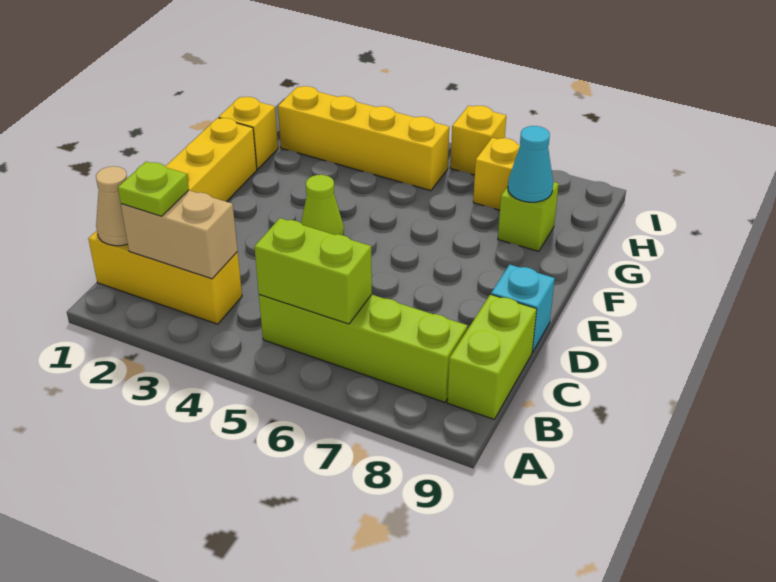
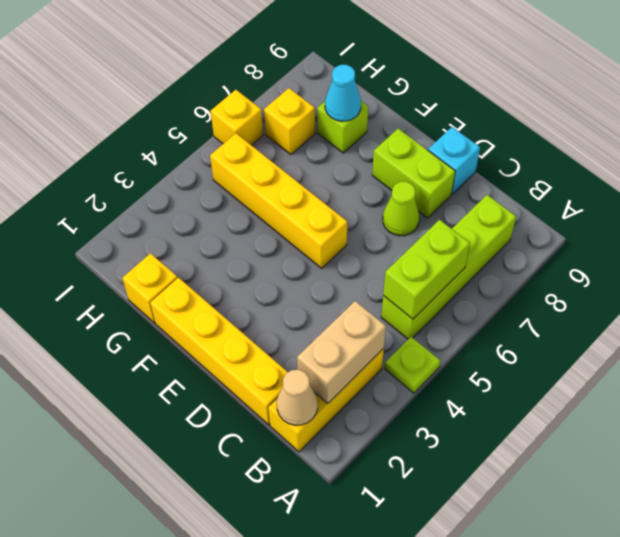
lime 1x1 plate [118,162,189,216] -> lime 1x1 plate moved to [385,337,440,393]
lime 1x2 brick [447,294,537,419] -> lime 1x2 brick moved to [372,129,455,218]
lime 1x1 cone [301,175,344,235] -> lime 1x1 cone moved to [383,182,419,236]
yellow 1x4 brick [278,86,449,191] -> yellow 1x4 brick turned to [210,134,347,268]

